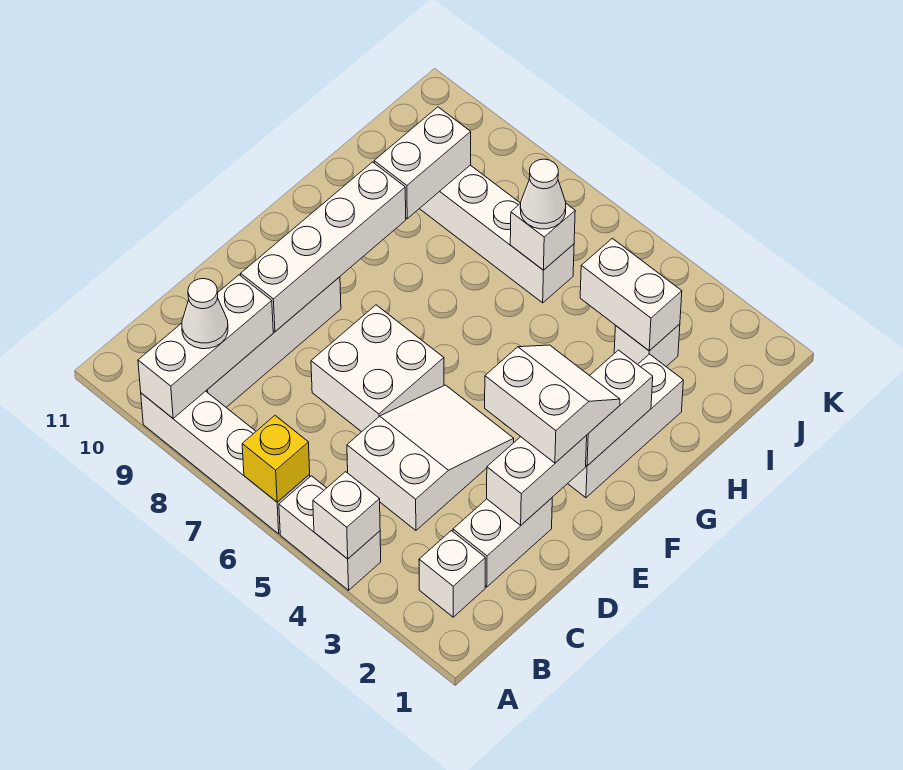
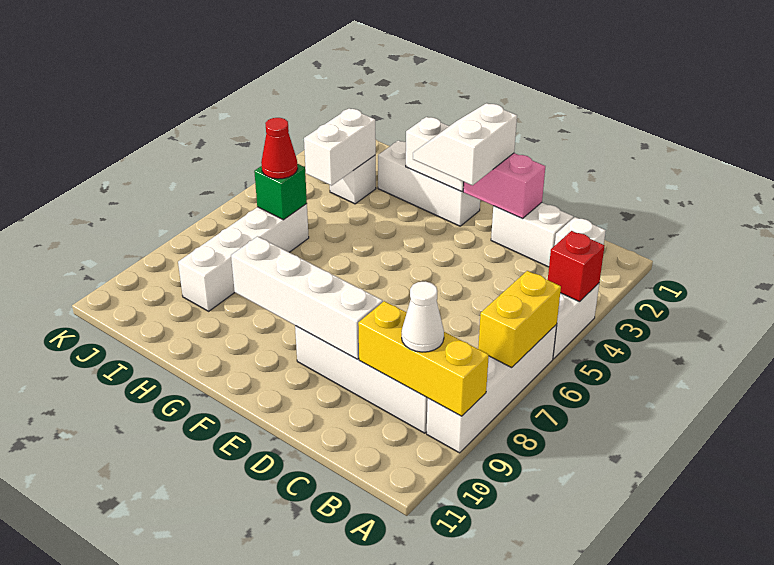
white 1x1 brick [313,472,380,559] -> red 1x1 brick [548,231,604,302]
yellow 1x1 brick [242,416,310,502] -> yellow 1x2 brick [478,271,561,367]
white 1x3 brick [138,275,273,418] -> yellow 1x3 brick [358,301,489,416]
white 2x3 slope [347,385,514,530] -> none
white 1x2 brick [487,435,587,525] -> pink 1x2 brick [463,153,545,219]
white 2x2 brick [311,305,444,432] -> none
white 1x2 brick [374,107,471,219] -> none
white 1x1 brick [510,204,575,270] -> green 1x1 brick [254,164,307,220]
white 1x1 cone [520,159,566,229] -> red 1x1 cone [261,118,298,179]

